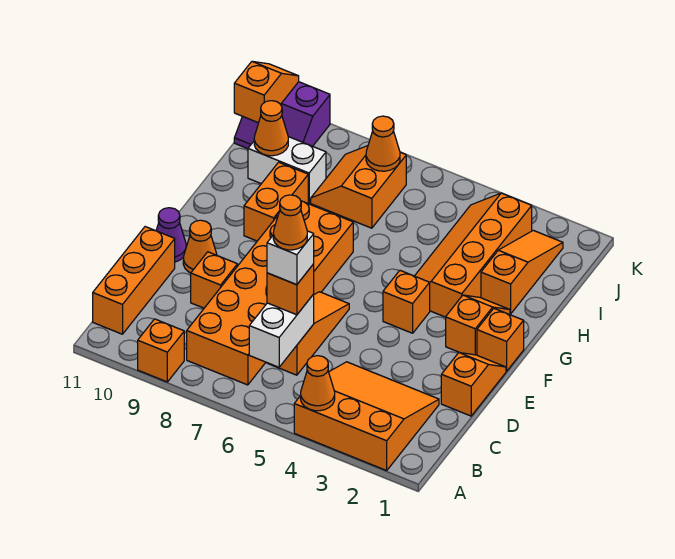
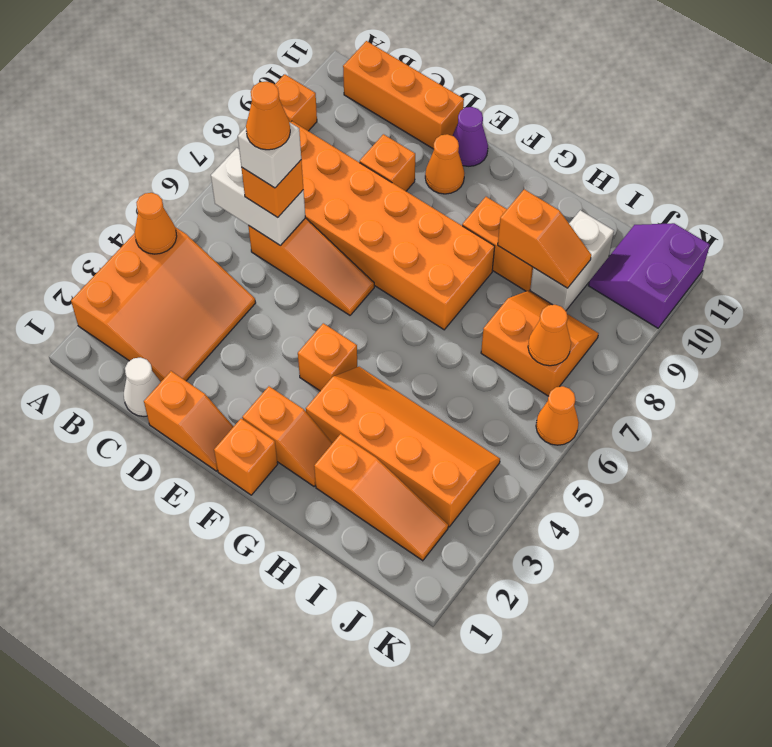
none -> white 1x1 cone [124,358,161,416]
orange 1x1 cone [254,101,288,156] -> orange 1x1 cone moved to [536,386,579,445]
orange 1x2 slope [234,61,299,123] -> orange 1x2 slope moved to [498,189,591,288]

